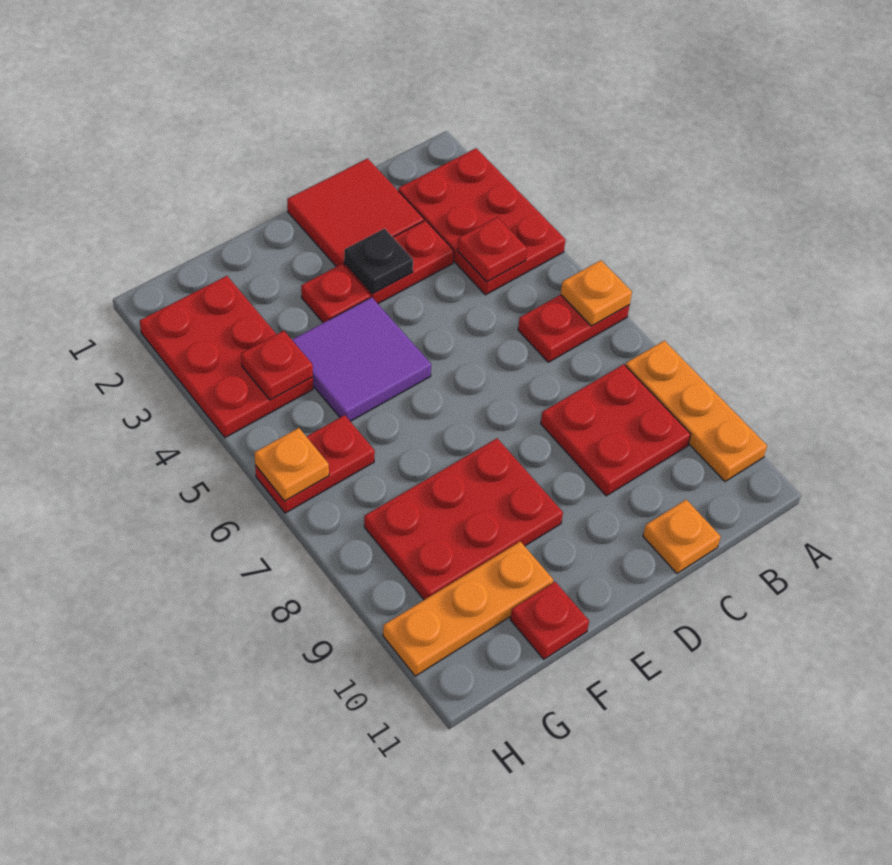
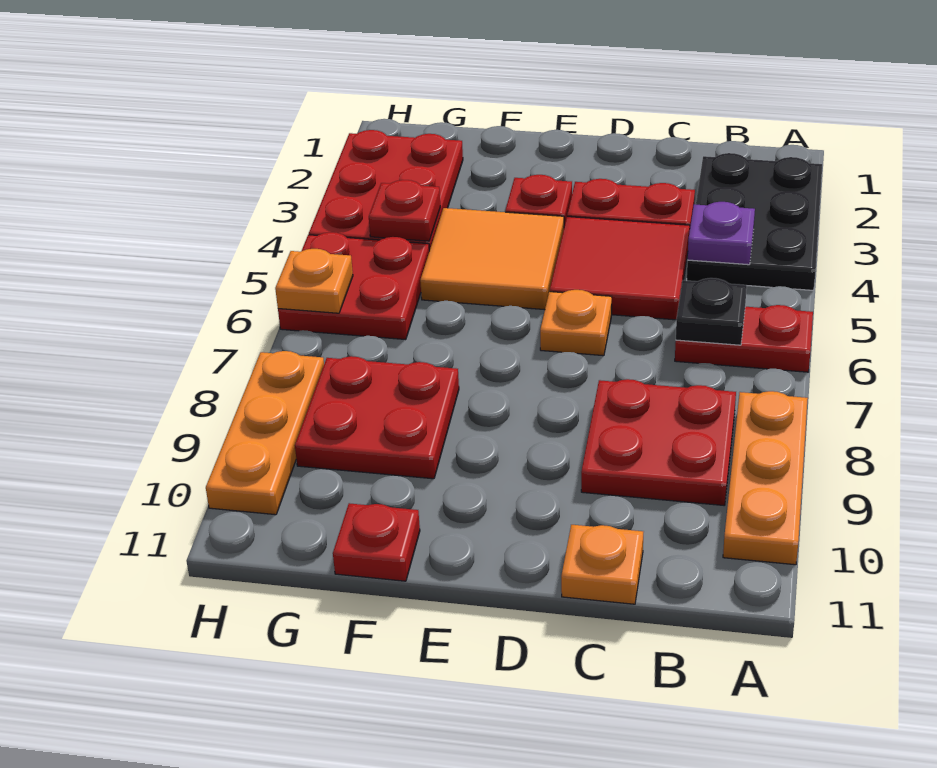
red 2x3 plate [398,148,565,295] -> black 2x3 plate [687,153,822,290]
orange 1x1 plate [561,260,632,326] -> orange 1x1 plate moved to [540,290,612,356]
red 1x1 plate [458,217,527,282] -> purple 1x1 plate [688,202,755,265]
red 2x2 tile [287,158,424,267] -> red 2x2 tile moved to [550,217,690,320]
black 1x1 plate [344,229,413,294] -> black 1x1 plate moved to [676,278,747,345]
purple 2x2 tile [292,297,431,421] -> orange 2x2 tile [420,208,564,310]
red 2x3 plate [364,438,563,600] -> red 2x2 plate [295,356,459,479]
orange 1x3 plate [383,541,553,676] -> orange 1x3 plate turned to [206,351,324,515]
red 1x2 plate [255,415,375,513] -> red 2x2 plate [278,232,429,340]

